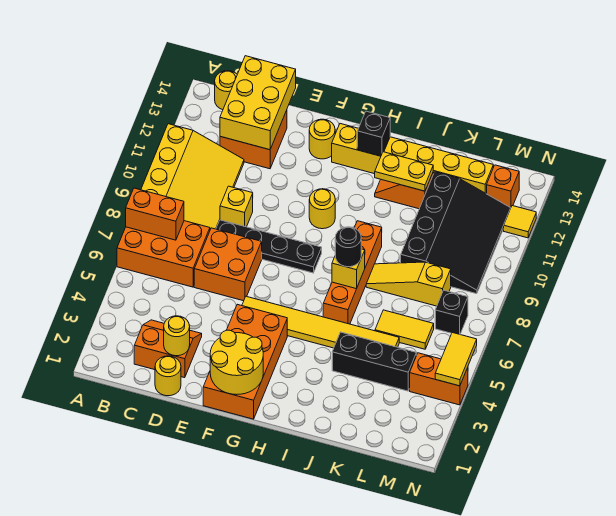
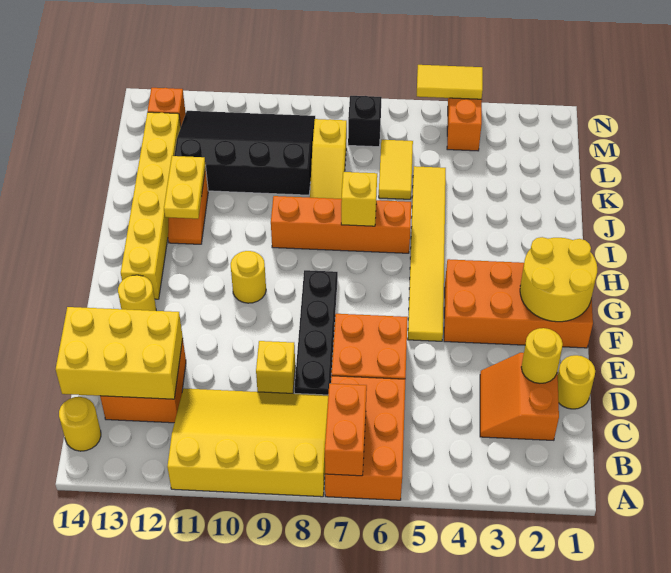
black 1x1 brick [357,111,390,156] -> none
black 1x1 round brick [335,227,361,267] -> none
black 1x3 brick [332,332,416,391] -> none
yellow 1x1 tile [504,206,536,238] -> none

